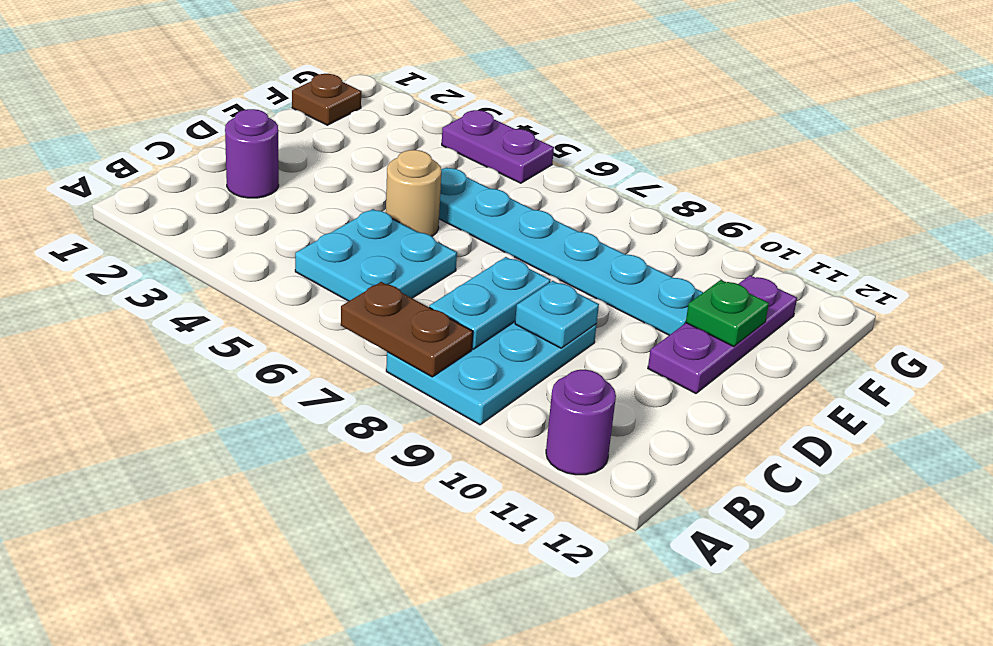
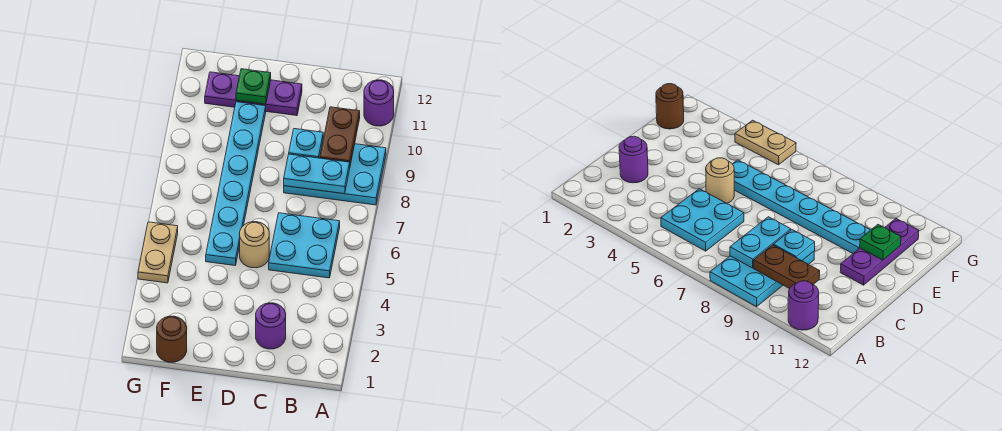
brown 1x2 plate [341,282,473,377] -> brown 1x2 plate moved to [320,107,360,165]
brown 1x1 plate [292,74,361,125] -> brown 1x1 round brick [157,316,187,362]
purple 1x2 plate [442,110,554,183] -> tan 1x2 plate [138,222,178,283]

